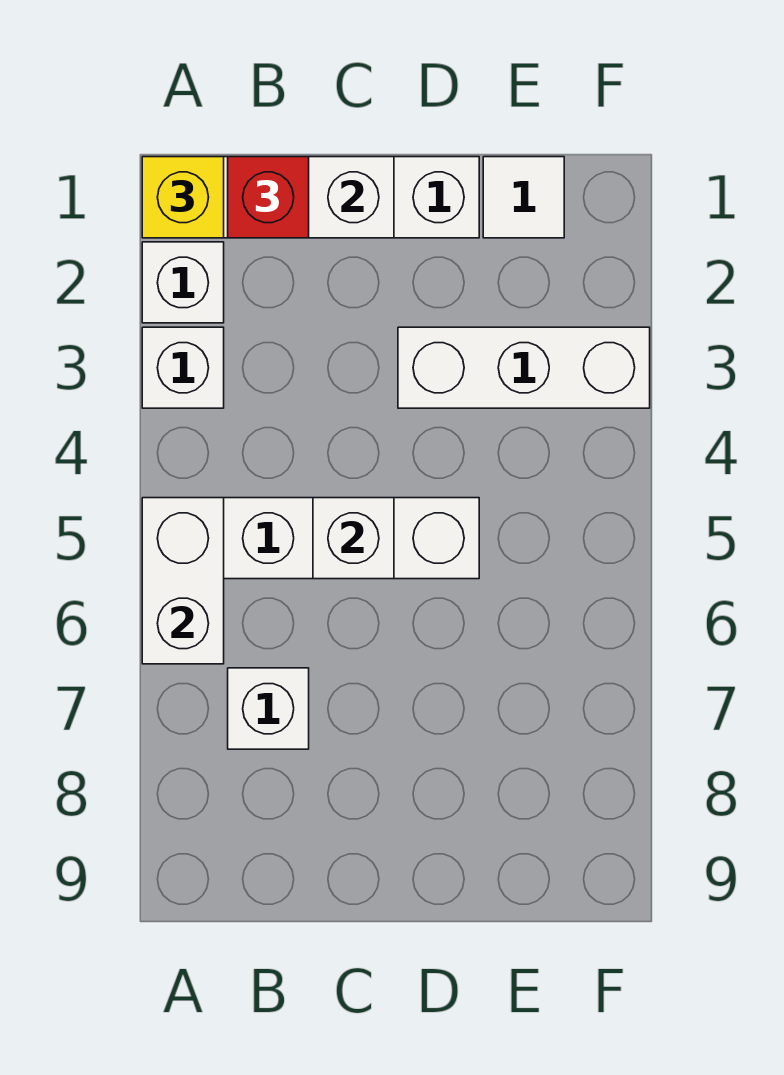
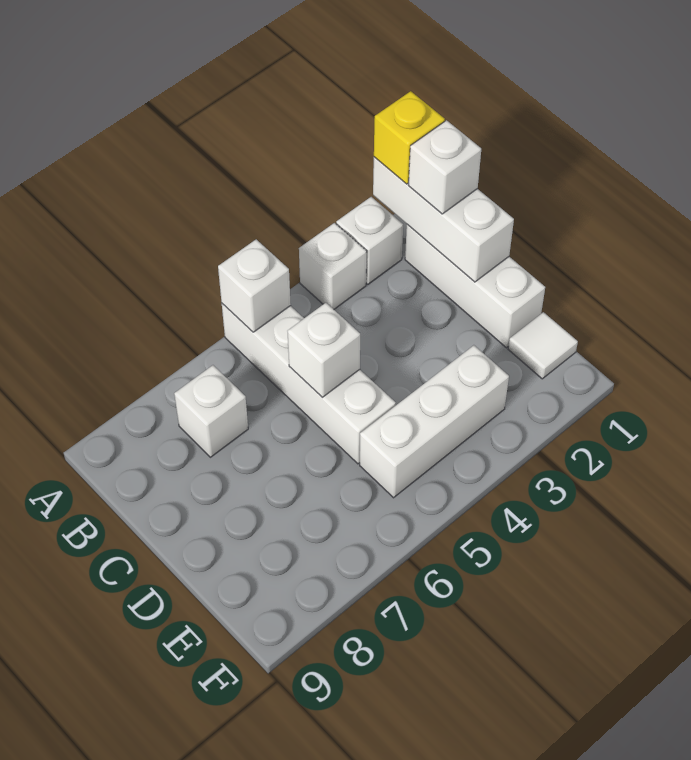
white 1x2 brick [142,498,224,664] -> white 1x1 brick [218,239,291,332]
red 1x1 brick [228,157,309,238] -> white 1x1 brick [409,120,481,214]
white 1x3 brick [398,327,650,408] -> white 1x3 brick turned to [360,345,509,498]

